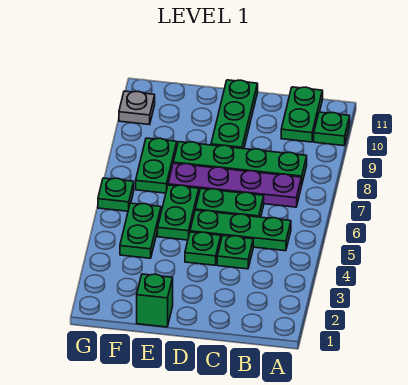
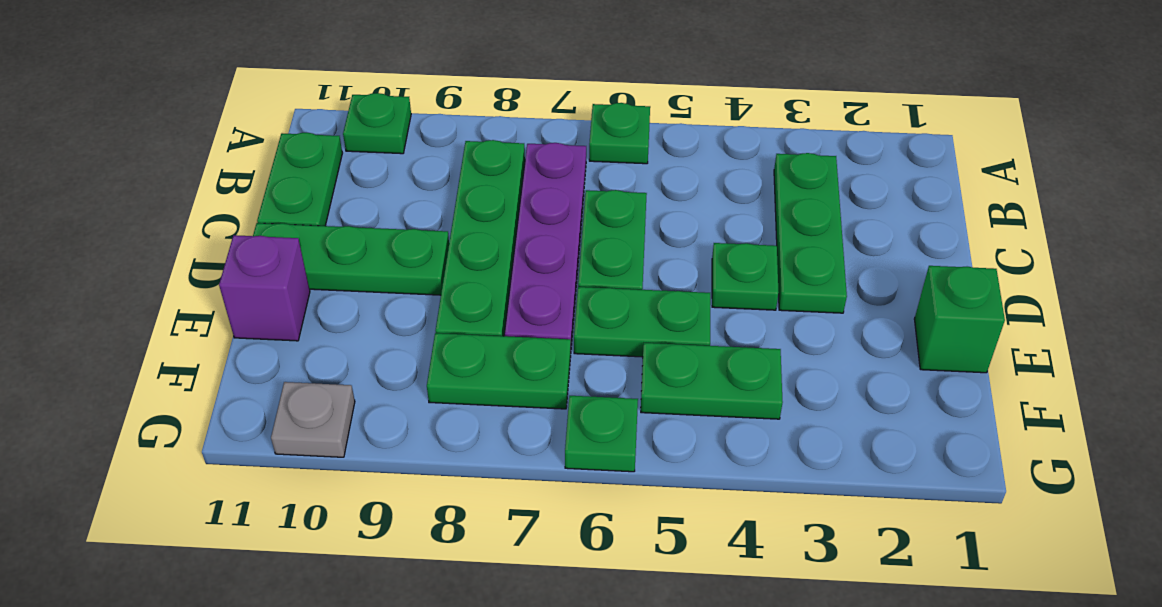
green 1x3 plate [190,210,291,251] -> green 1x3 plate moved to [774,153,847,313]
green 1x2 plate [281,87,323,142] -> green 1x2 plate turned to [257,133,342,226]
green 1x1 plate [217,236,253,269] -> green 1x1 plate moved to [589,103,650,164]
none -> purple 1x1 brick [219,235,310,341]

